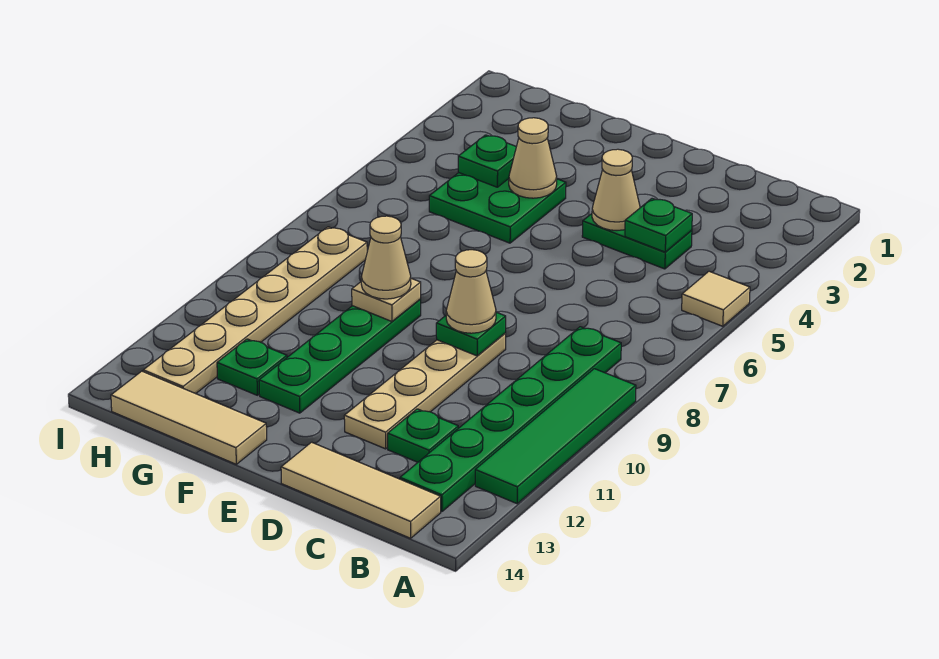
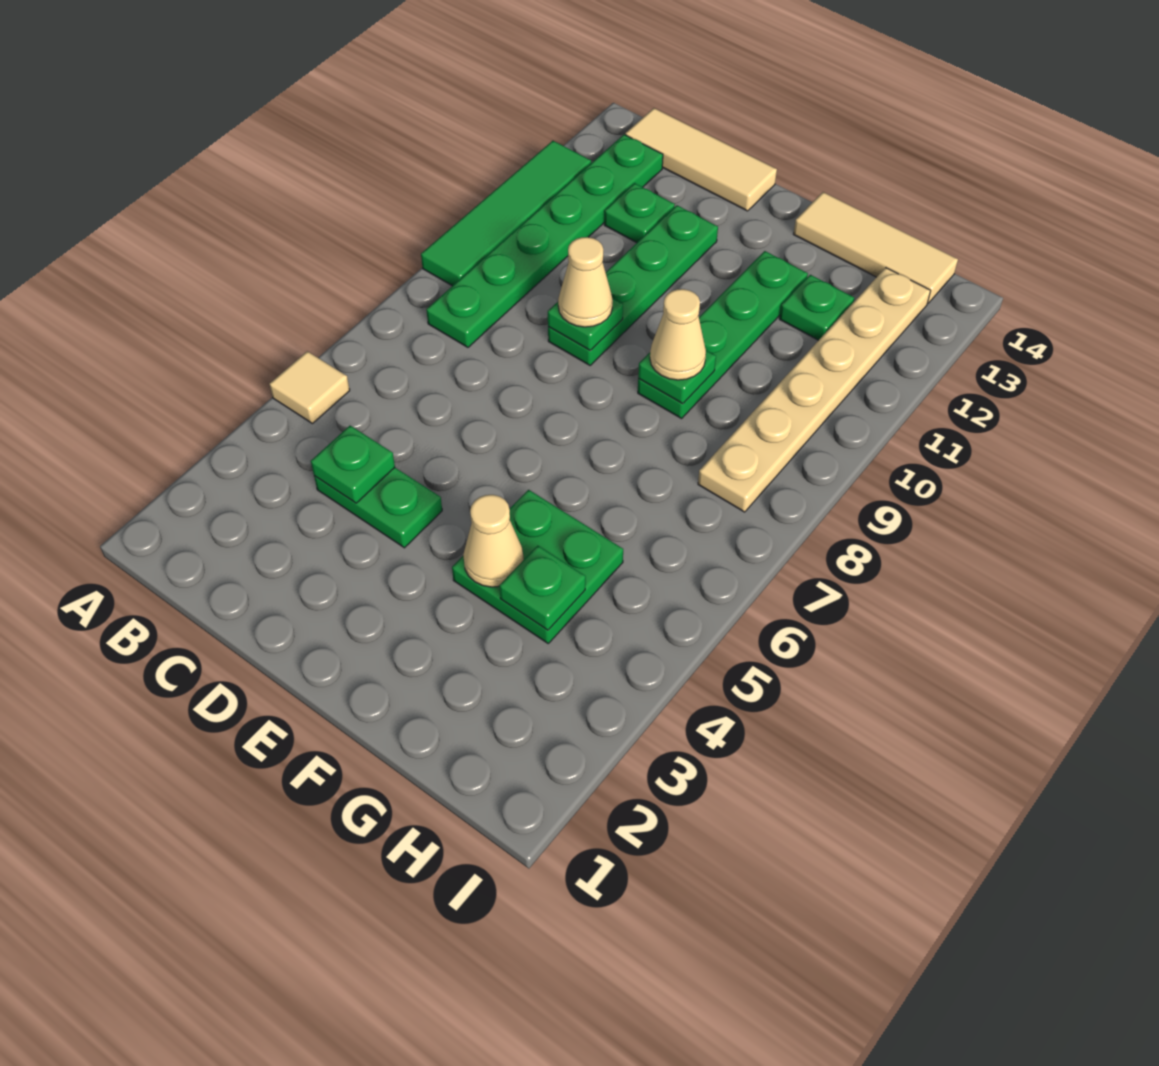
tan 1x1 cone [592,149,640,230] -> none
tan 1x4 plate [344,333,506,449] -> green 1x4 plate [548,205,718,365]
tan 1x1 plate [352,278,421,321] -> green 1x1 plate [638,350,716,404]

